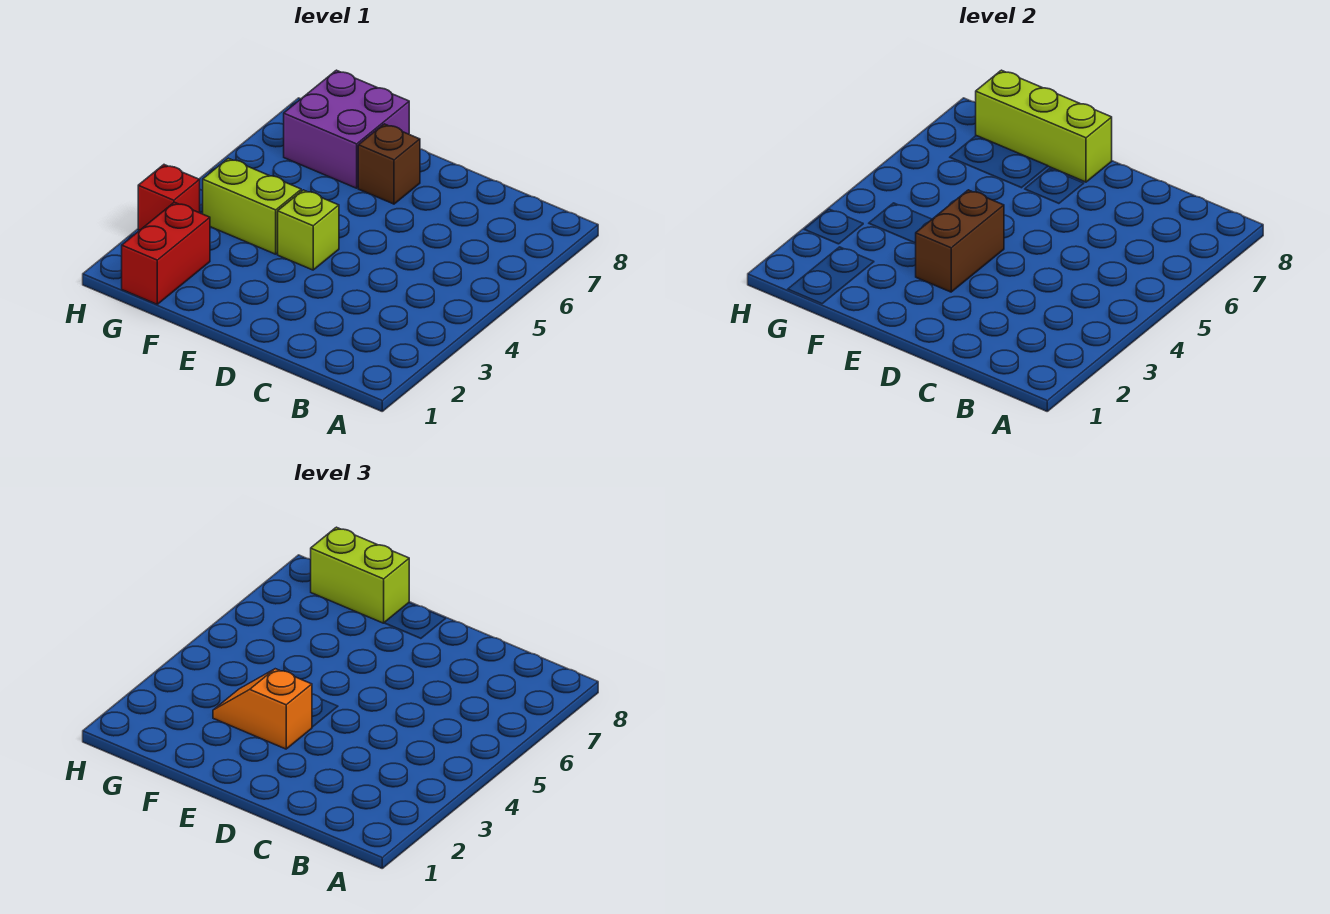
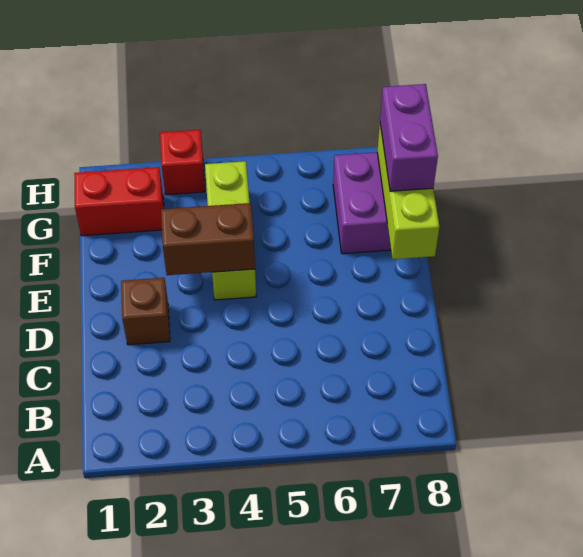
orange 1x2 slope [213,669,312,749] -> none
brown 1x1 brick [358,124,420,204] -> brown 1x1 brick moved to [121,278,170,345]
lime 1x2 brick [311,527,409,623] -> purple 1x2 brick [380,84,438,191]

